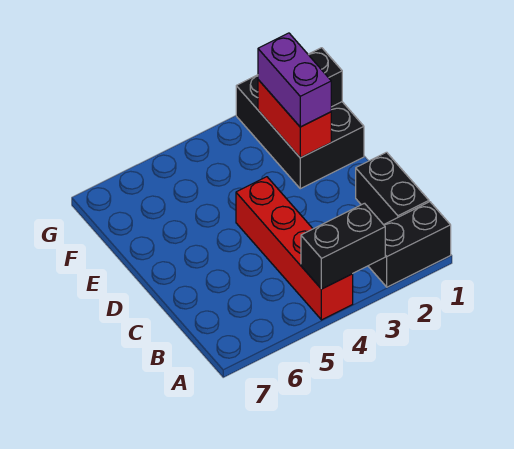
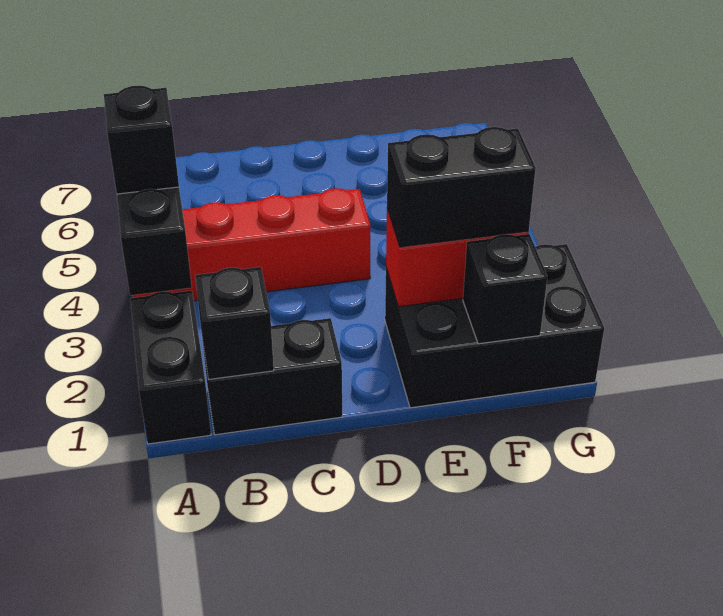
none -> black 1x1 brick [104,86,179,194]
none -> black 1x1 brick [195,267,274,380]
purple 1x2 brick [258,33,331,127] -> black 1x2 brick [387,127,536,247]

